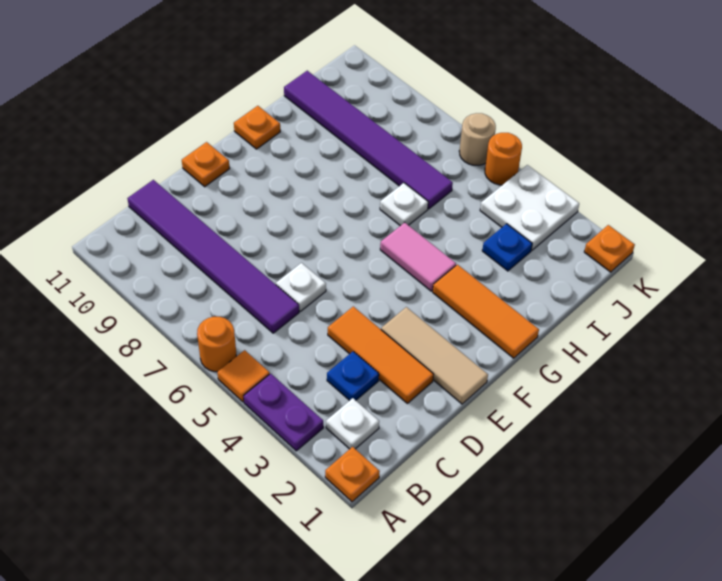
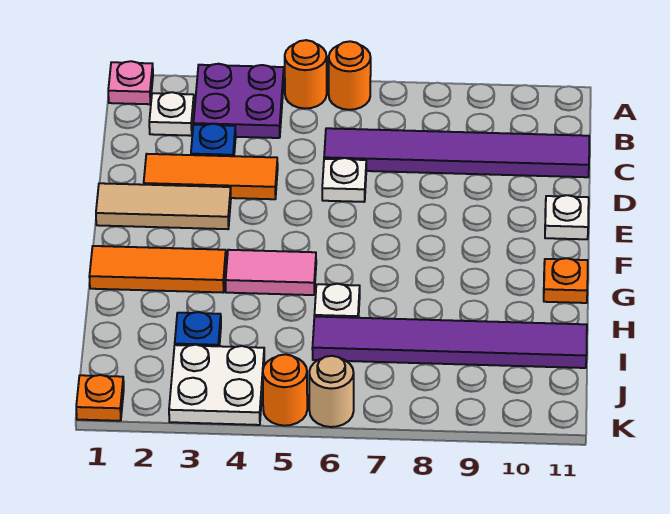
orange 1x1 plate [325,447,380,502] -> pink 1x1 plate [108,61,153,104]
purple 1x2 plate [244,374,323,451] -> purple 2x2 plate [193,64,284,138]
orange 1x1 tile [217,350,270,402] -> orange 1x1 round brick [285,40,327,109]
orange 1x1 plate [182,142,230,187] -> white 1x1 plate [545,195,589,239]

